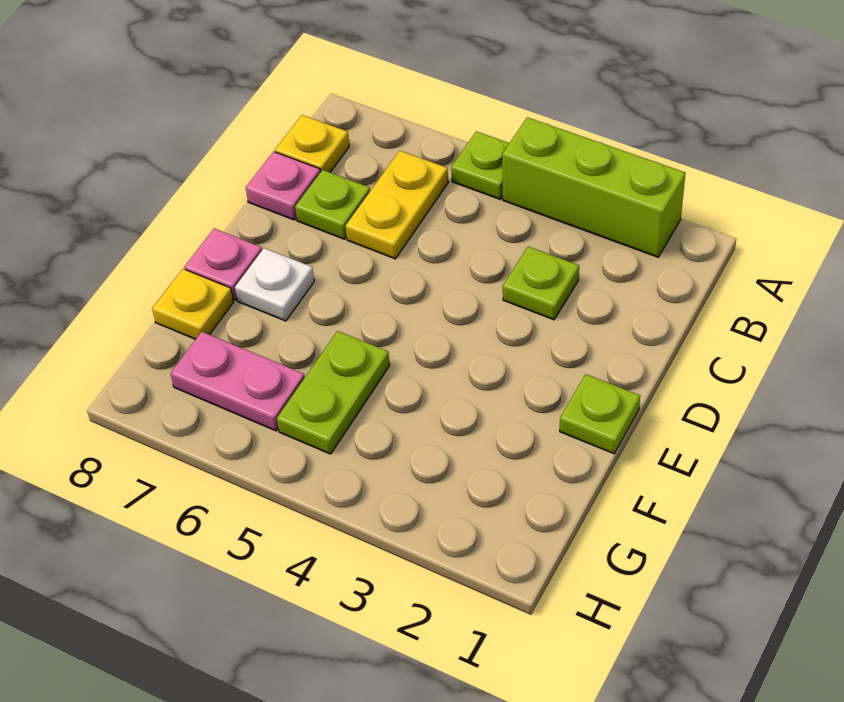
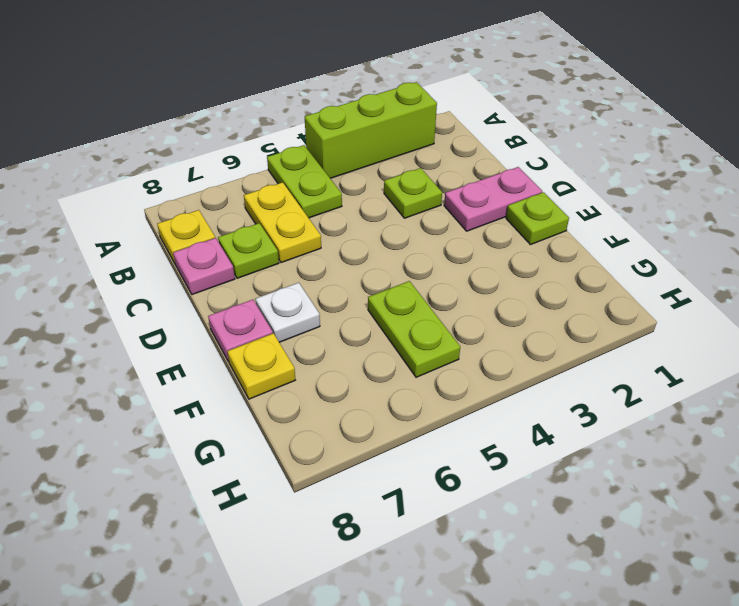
lime 1x1 plate [451,131,509,199] -> lime 1x2 plate [267,145,342,218]
pink 1x2 plate [170,331,305,431] -> pink 1x2 plate moved to [444,167,542,231]

